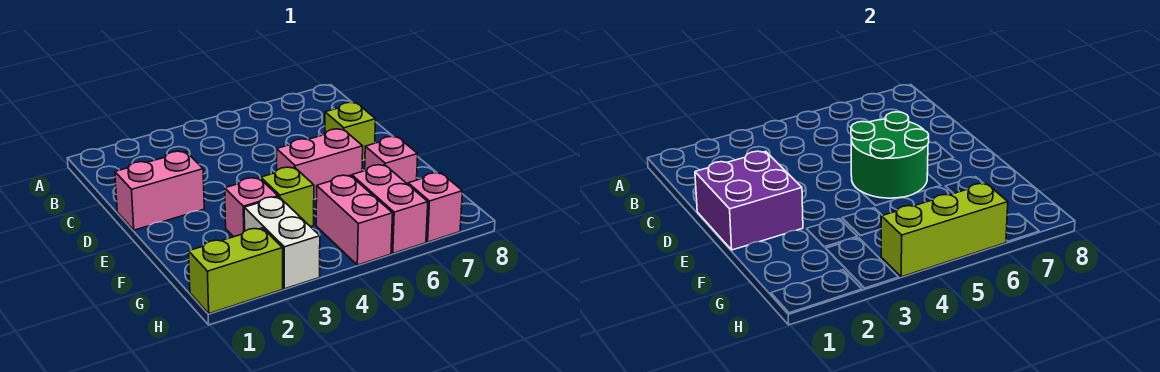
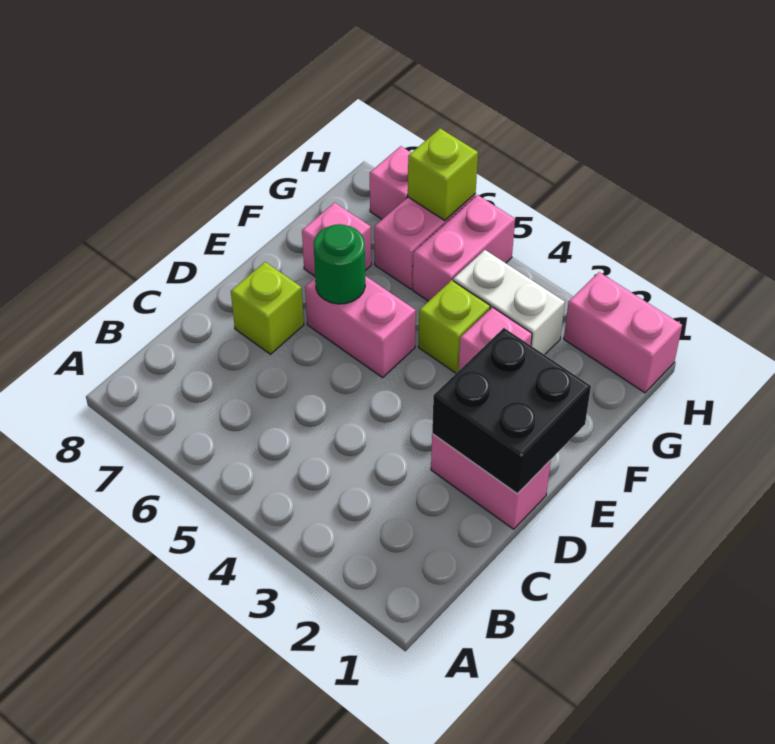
purple 2x2 brick [695,151,803,250] -> black 2x2 brick [432,328,591,494]
green 2x2 round brick [851,112,929,198] -> green 1x1 round brick [314,224,365,304]
white 1x2 brick [244,197,320,289] -> white 1x2 brick turned to [453,250,565,355]
lime 1x2 brick [189,228,283,313] -> pink 1x2 brick [564,272,682,393]
lime 1x3 brick [881,183,1008,277] -> lime 1x1 brick [408,128,478,220]

